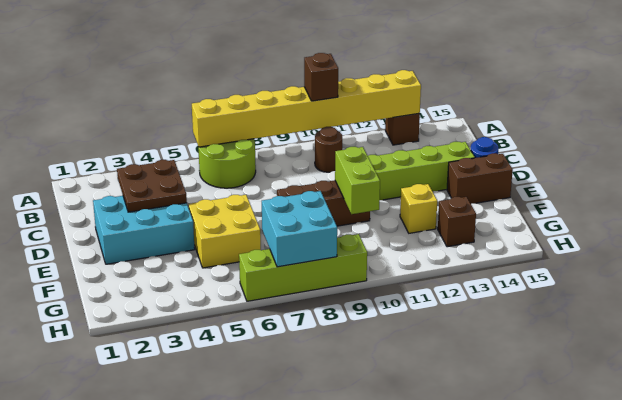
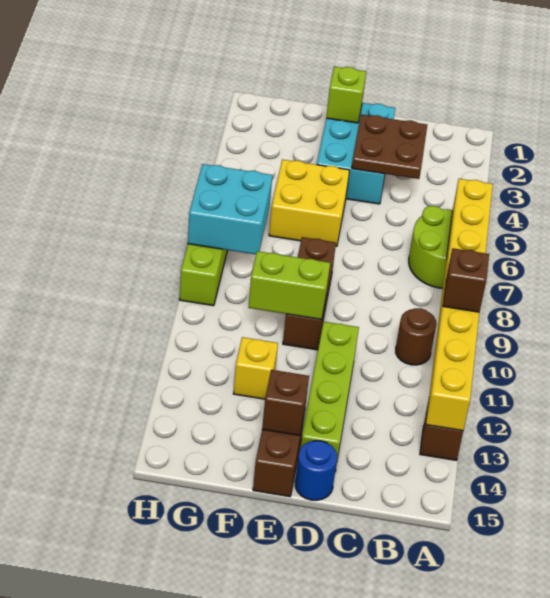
none -> lime 1x1 brick [326,67,366,123]
brown 1x1 brick [438,197,476,247] -> brown 1x1 brick moved to [262,370,309,436]

